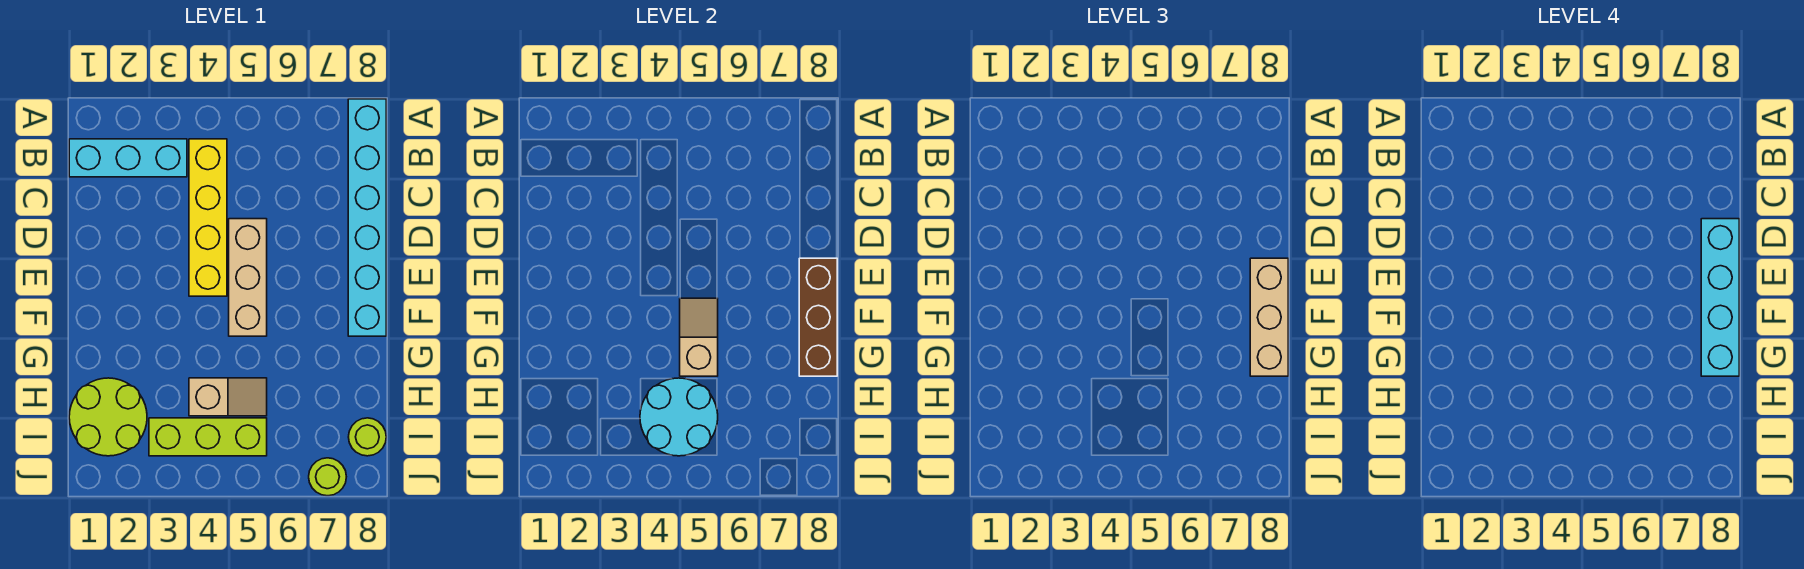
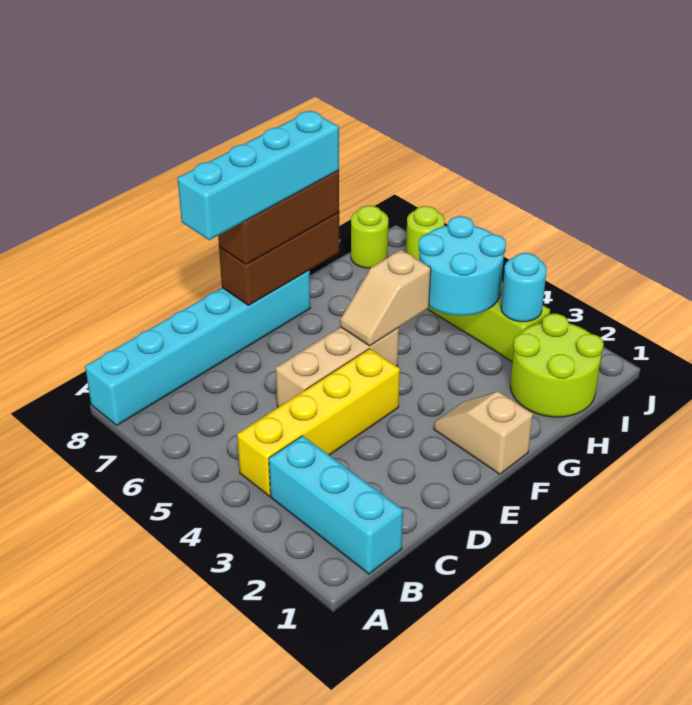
tan 1x3 brick [1250,258,1288,376] -> brown 1x3 brick [218,171,339,265]
tan 1x2 slope [189,378,267,416] -> tan 1x2 slope moved to [434,392,533,474]
none -> cyan 1x1 round brick [501,253,547,322]

